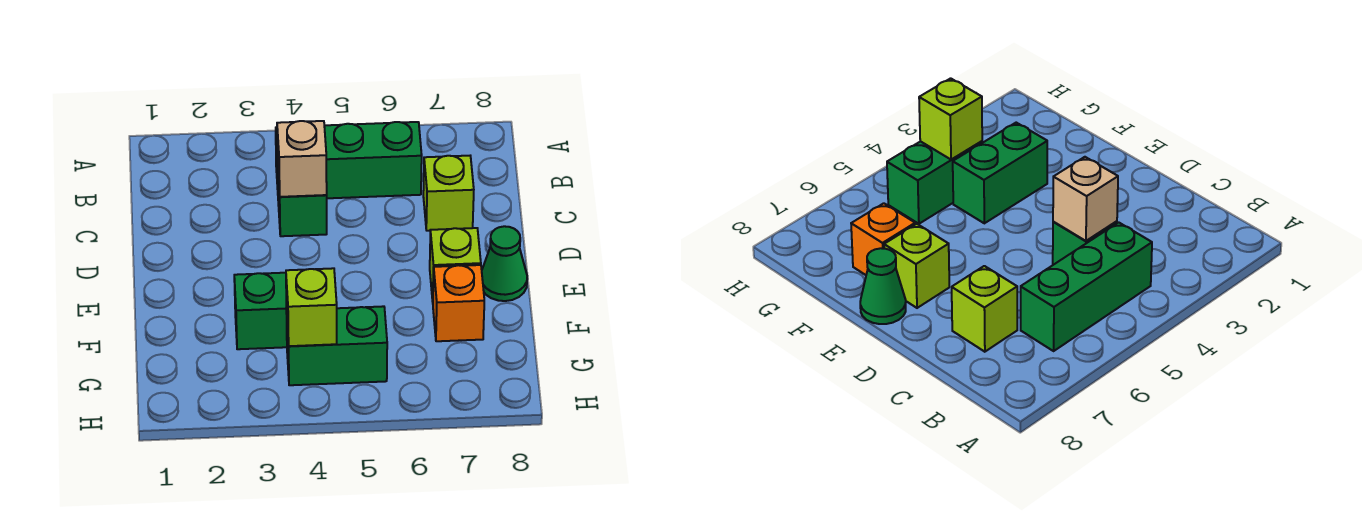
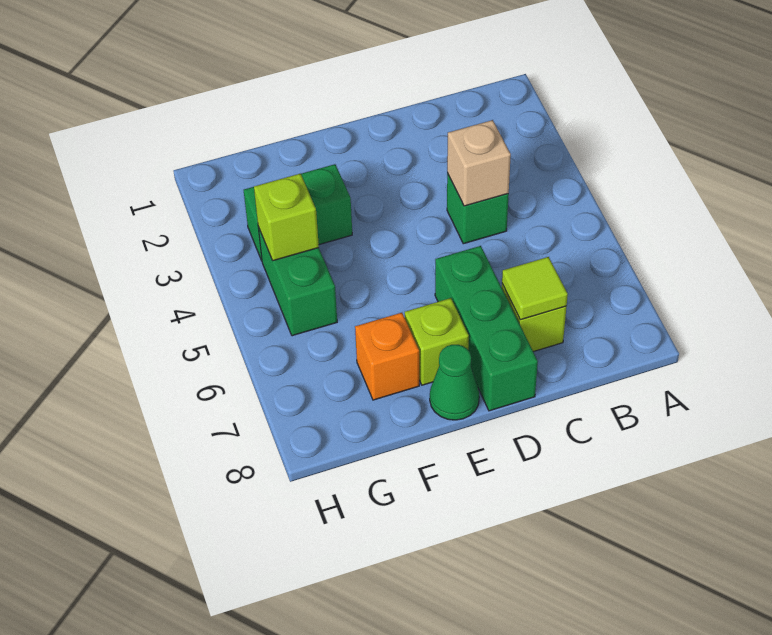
green 1x3 brick [276,122,422,198] -> green 1x3 brick moved to [435,246,538,411]
none -> lime 1x1 tile [502,257,568,320]
green 1x2 brick [234,273,287,349] -> green 1x2 brick turned to [244,164,352,261]

